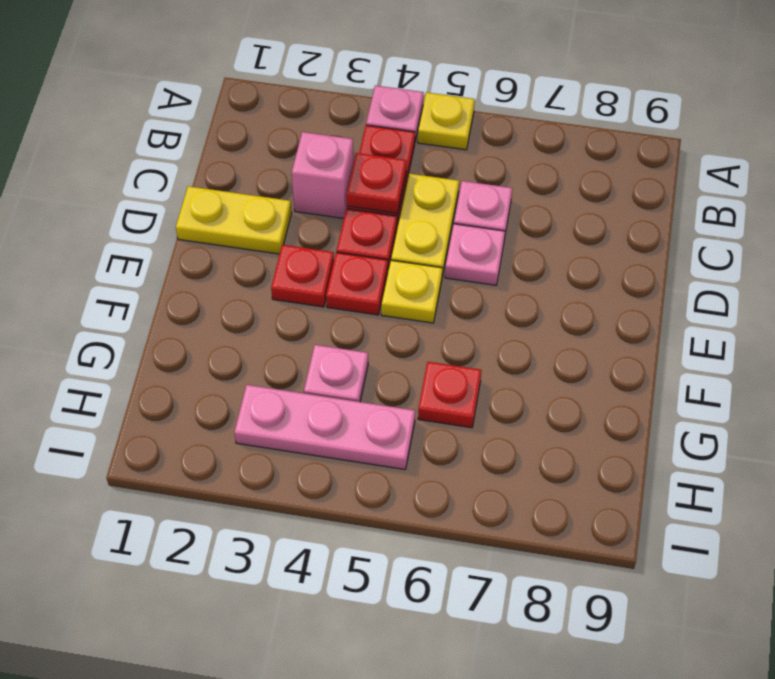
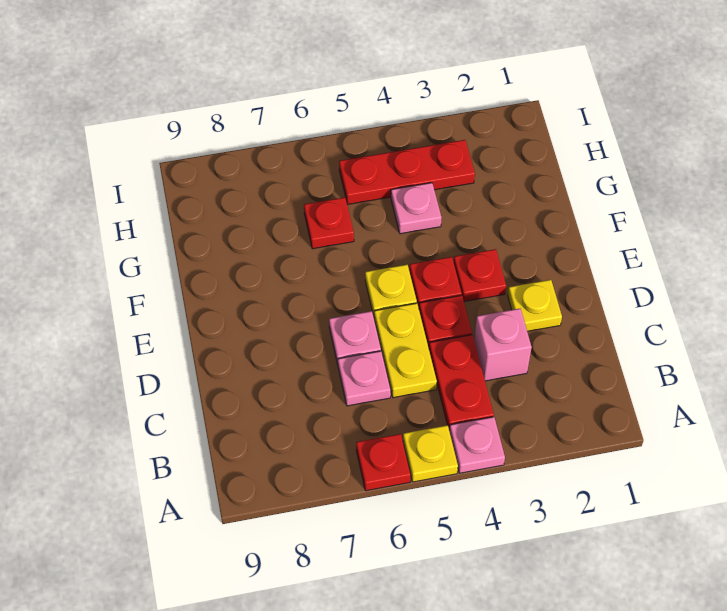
red 1x1 plate [346,153,406,213] -> red 1x1 plate moved to [356,434,411,491]
yellow 1x2 plate [176,186,292,254] -> yellow 1x1 plate [508,280,562,331]
pink 1x3 plate [234,385,415,469] -> red 1x3 plate [339,140,475,204]

